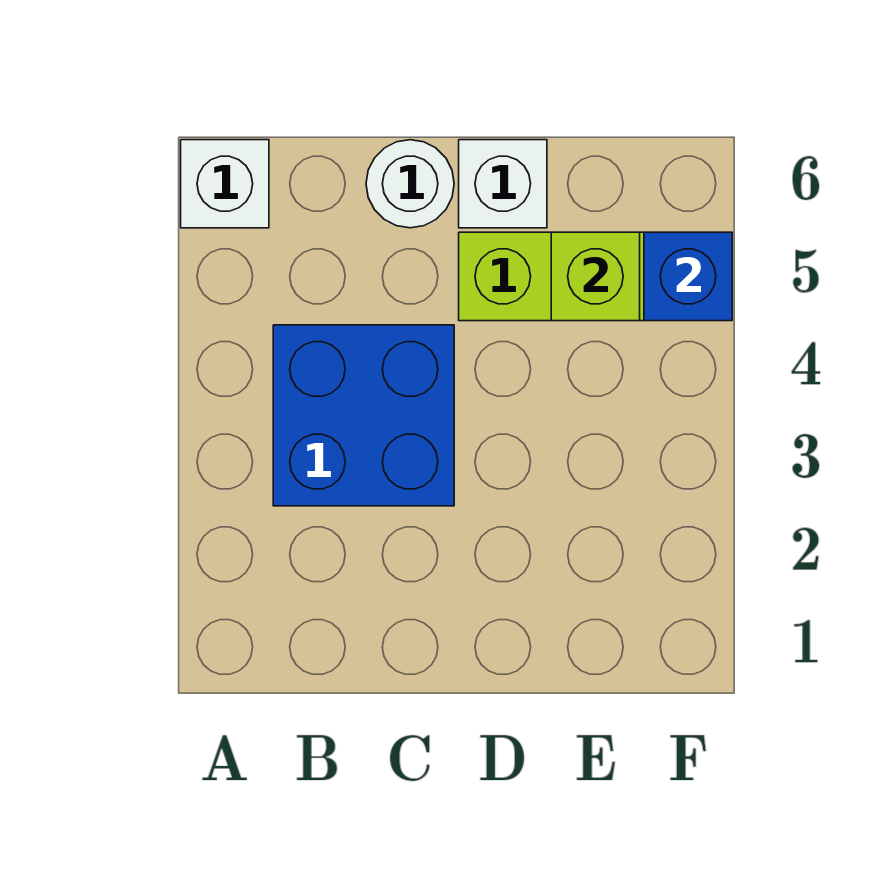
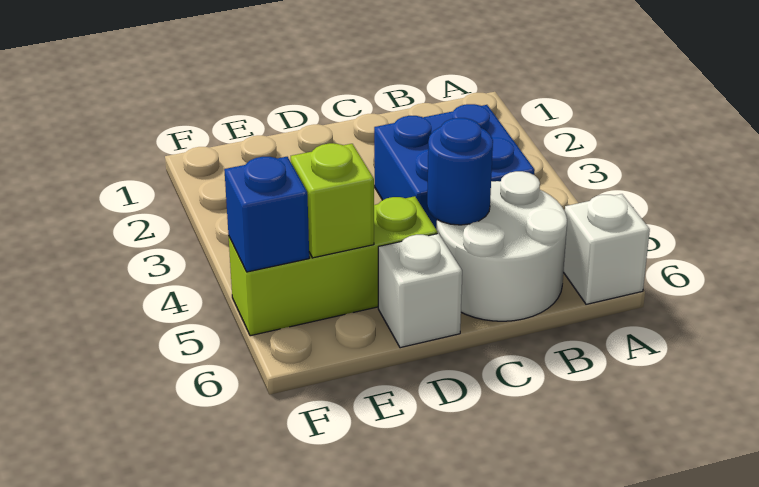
none -> blue 1x1 round brick [427,118,493,225]
white 1x1 round brick [366,140,454,228] -> white 2x2 round brick [437,171,567,321]

